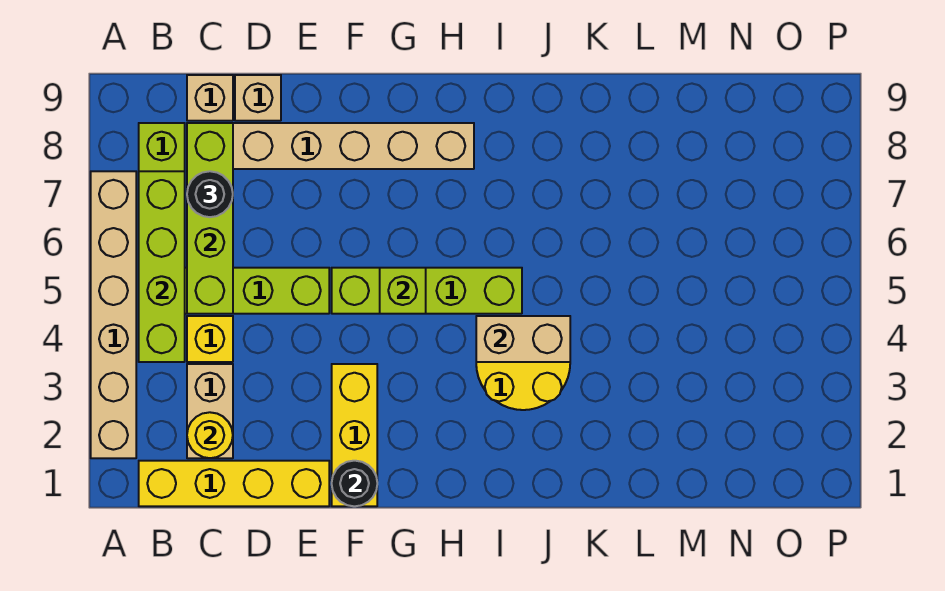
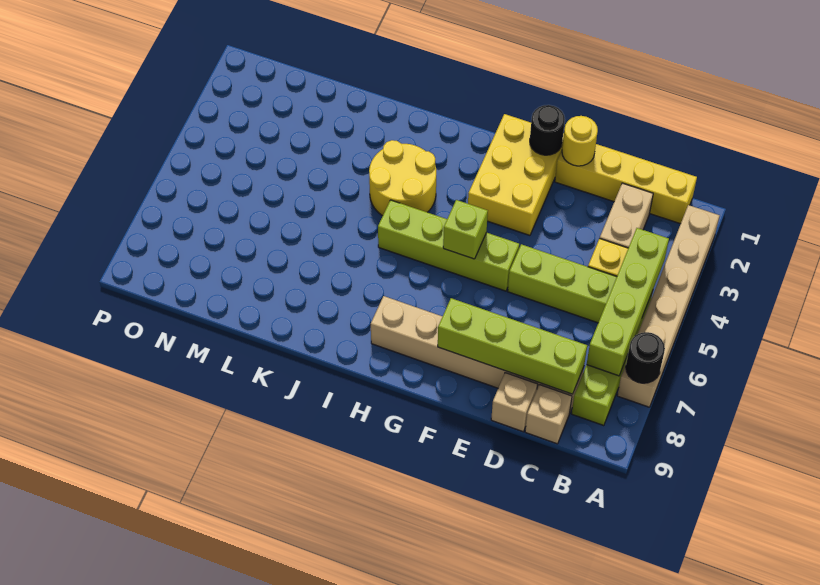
yellow 1x1 round brick [187,412,233,458] -> yellow 1x1 round brick moved to [562,116,598,166]
lime 1x4 brick [187,123,233,314] -> lime 1x4 brick turned to [438,298,587,394]
black 1x1 round brick [187,171,233,217] -> black 1x1 round brick moved to [626,332,665,383]
yellow 1x3 brick [332,364,377,506] -> yellow 2x3 brick [468,114,564,235]
tan 1x2 brick [476,316,570,362] -> none

